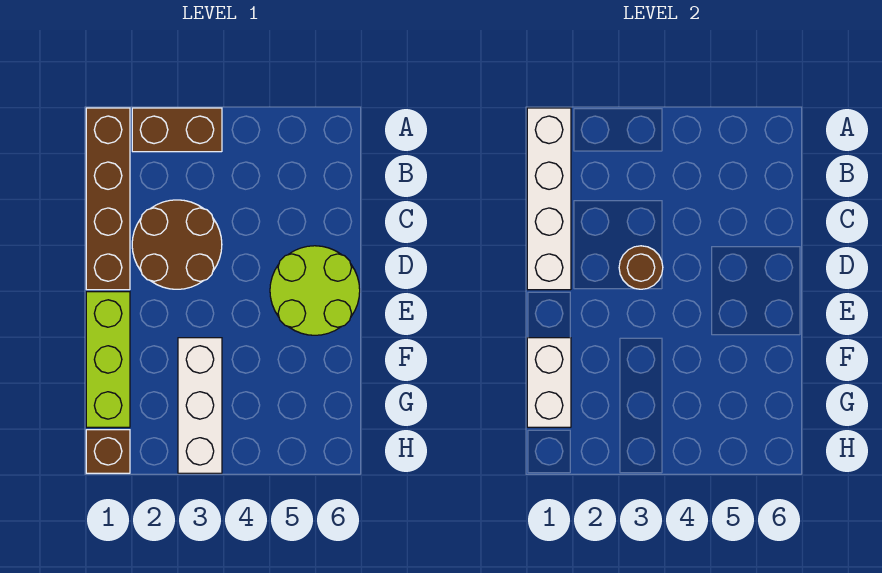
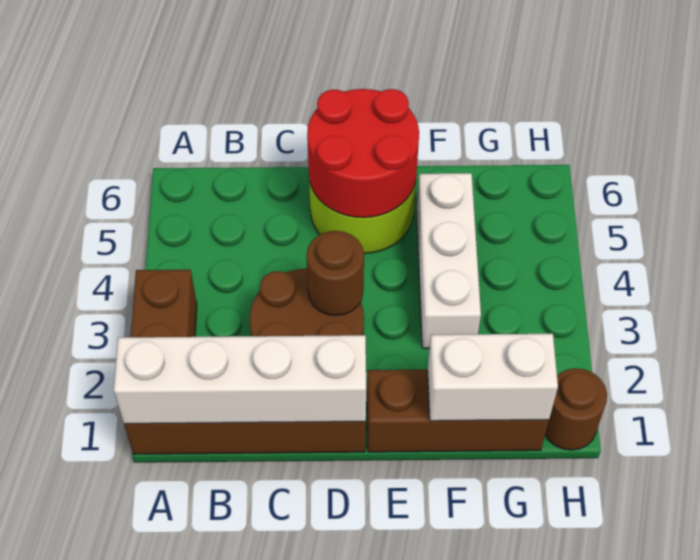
none -> red 2x2 round brick [307,89,419,218]
lime 1x3 brick [86,292,130,427] -> brown 1x3 brick [367,370,549,452]
white 1x3 brick [178,338,222,473] -> white 1x3 brick turned to [417,173,481,348]
brown 1x1 brick [86,430,130,473] -> brown 1x1 round brick [545,368,607,450]

